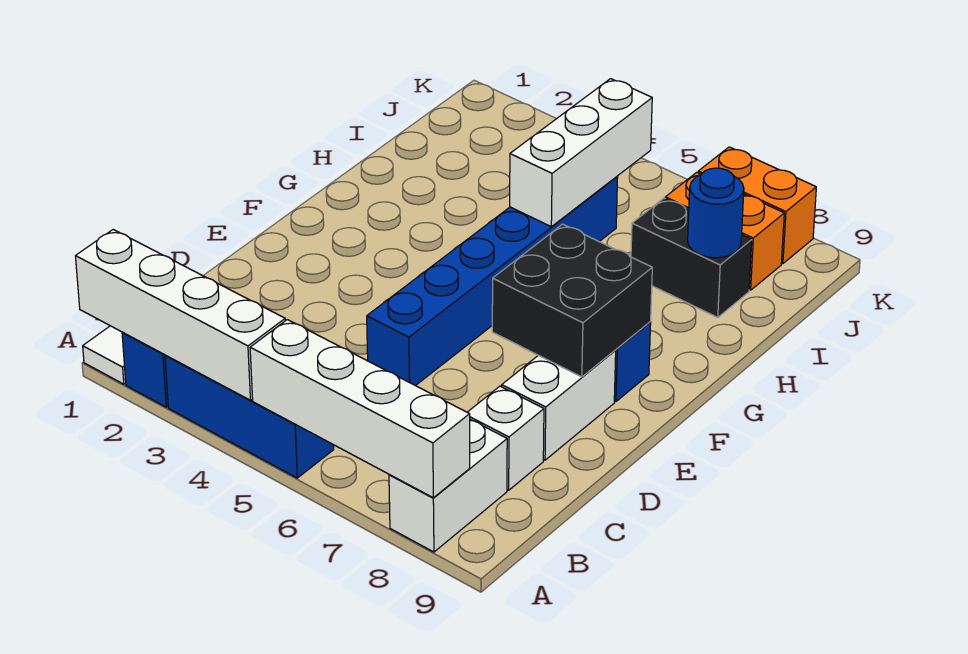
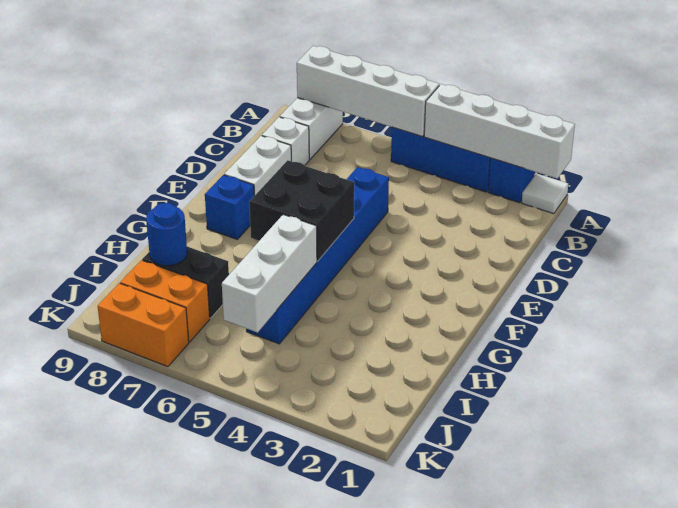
black 2x2 brick [492,224,652,377] -> black 2x2 brick moved to [249,160,354,261]

